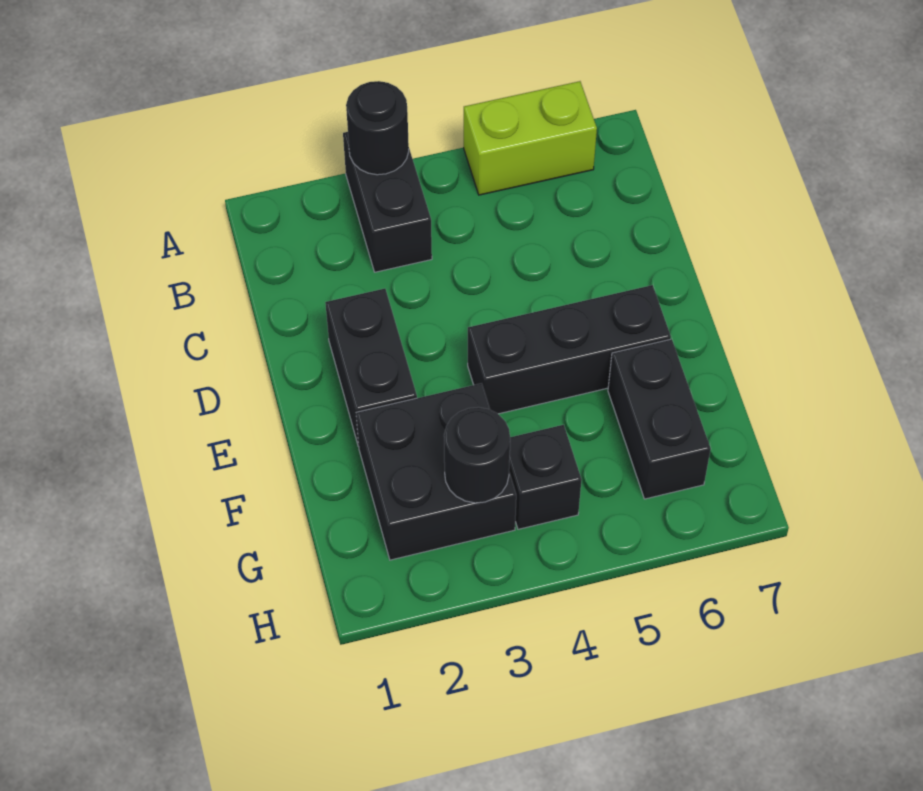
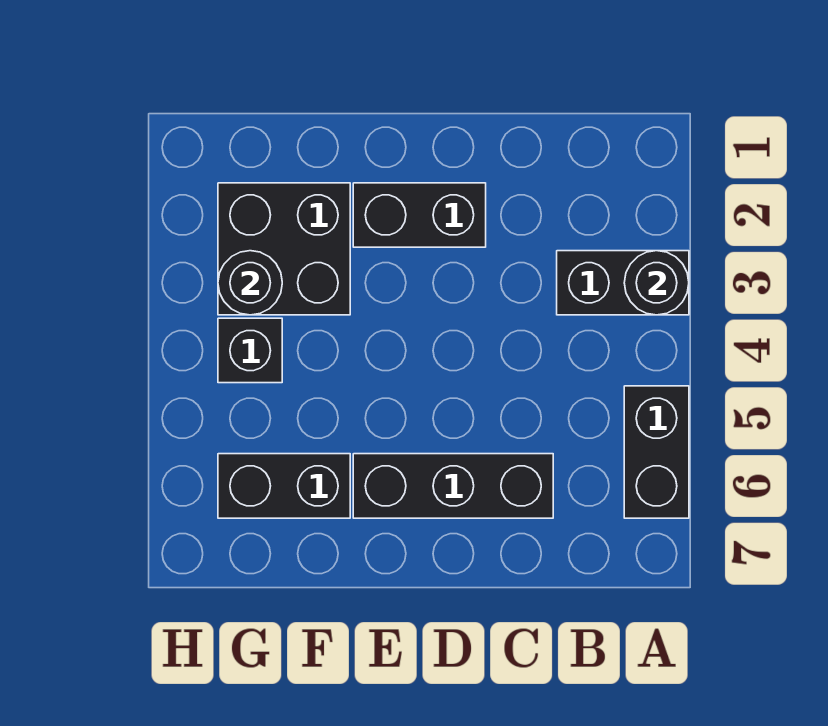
lime 1x2 brick [464,81,597,195] -> black 1x2 brick [624,386,689,518]
black 1x3 brick [468,285,671,414] -> black 1x3 brick turned to [353,454,553,518]

